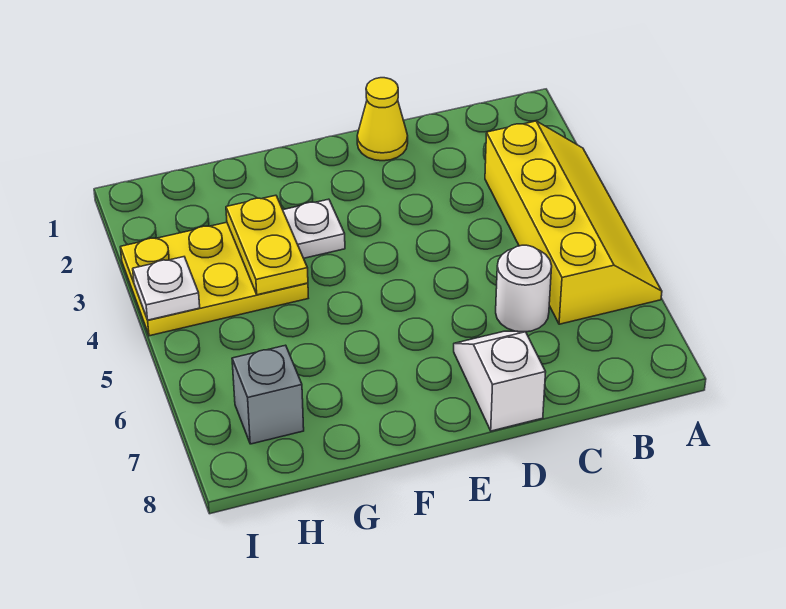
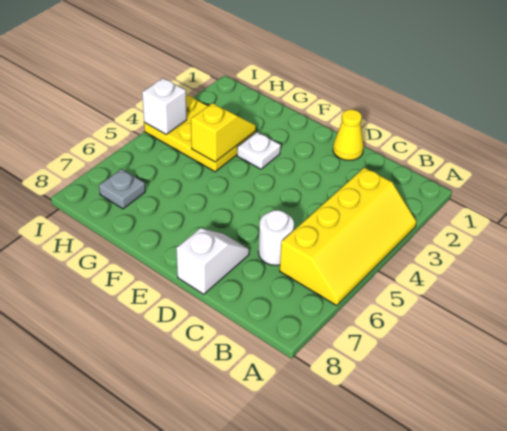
yellow 1x2 plate [226,195,308,295] -> yellow 1x2 slope [191,104,256,162]
grey 1x1 brick [232,345,304,444] -> grey 1x1 plate [99,169,145,209]
white 1x1 plate [133,257,200,320] -> white 1x1 brick [142,78,187,134]

